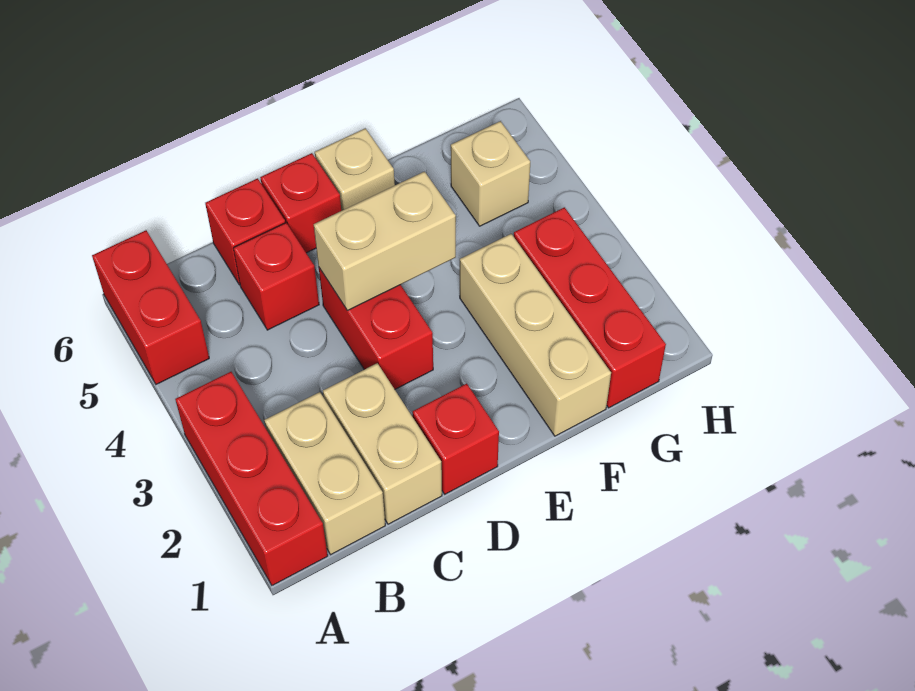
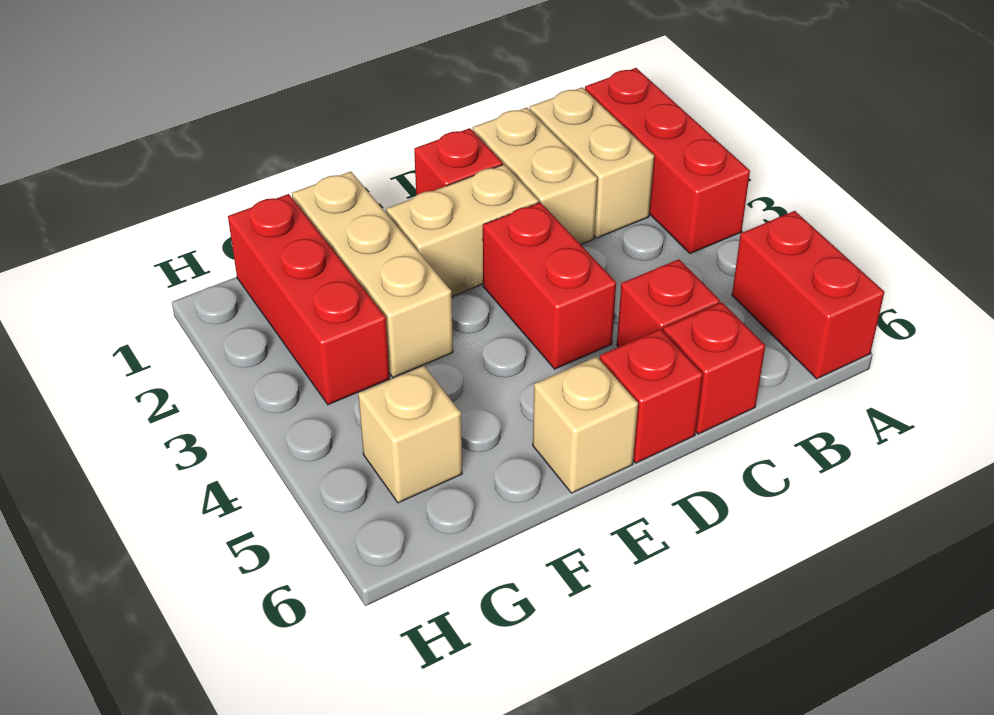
tan 1x2 brick [314,172,456,311] -> tan 1x2 brick moved to [386,164,539,297]

